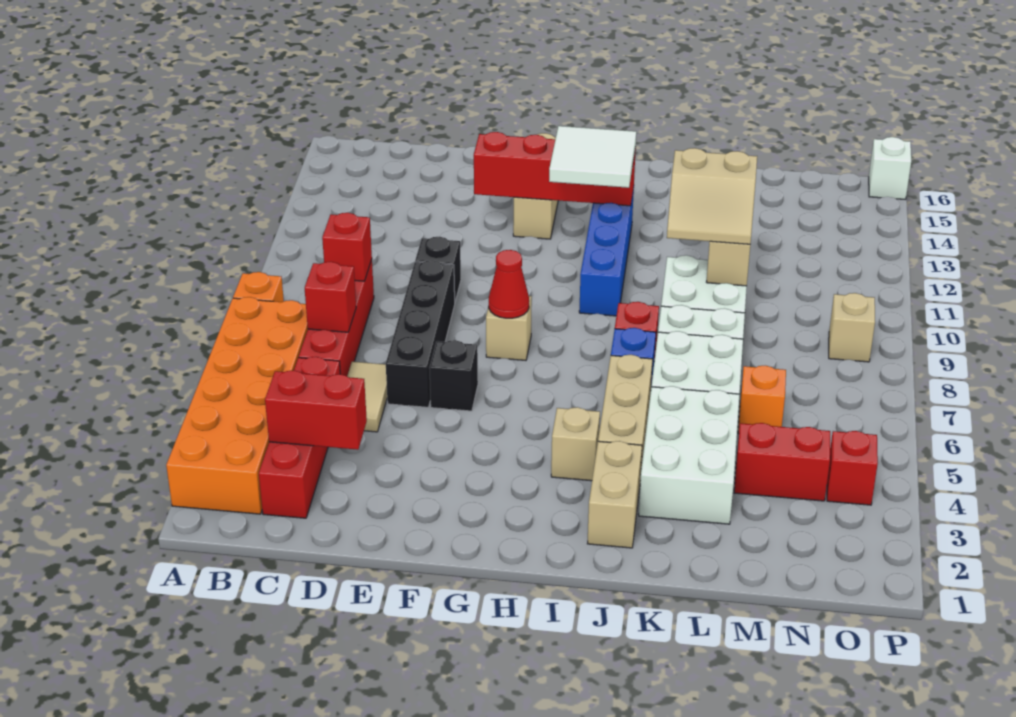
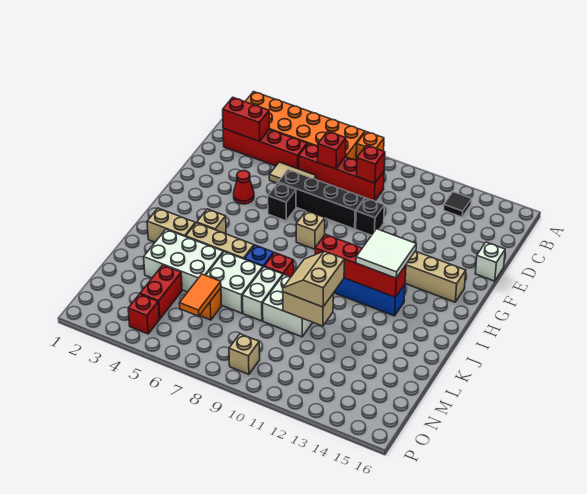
none -> black 1x1 tile [444,192,471,217]
red 1x2 brick [265,370,367,450] -> red 1x2 brick turned to [223,97,269,141]
red 1x4 brick [474,132,636,206] -> red 1x4 brick turned to [315,234,406,297]
red 1x1 cone [489,250,529,318] -> red 1x1 cone moved to [234,171,254,204]
none -> orange 1x2 tile [179,274,221,316]
white 1x1 brick [869,137,911,200] -> white 1x1 brick moved to [475,242,505,281]

